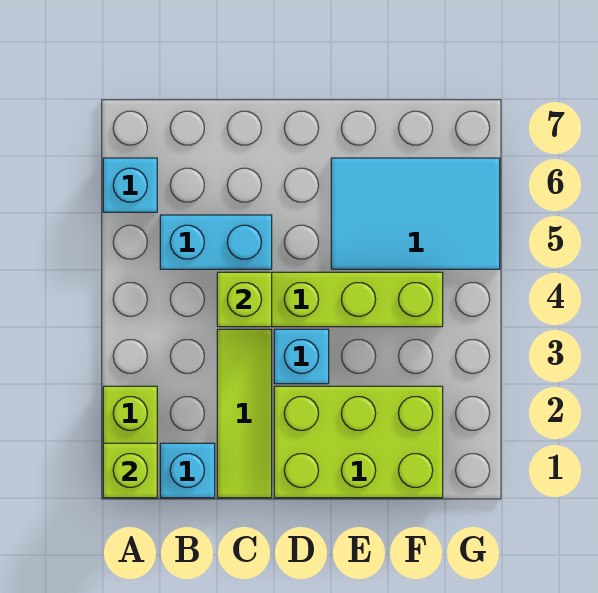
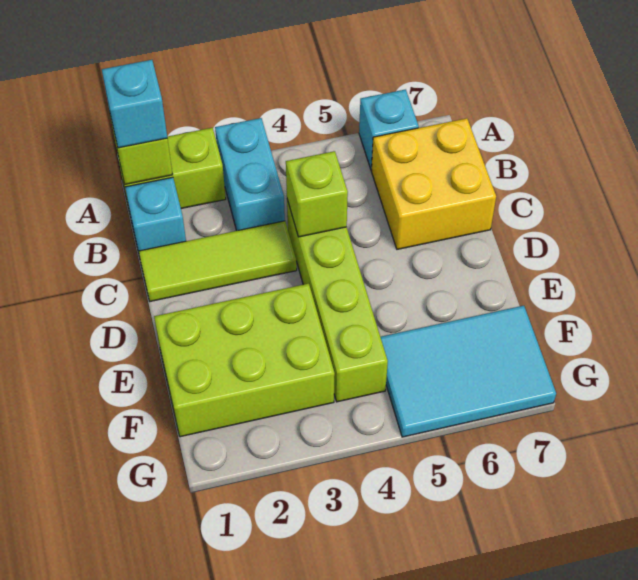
cyan 1x2 brick [160,215,272,269] -> cyan 1x2 brick moved to [215,118,285,231]
none -> yellow 2x2 brick [371,118,496,249]
lime 2x3 brick [274,386,443,498] -> lime 2x3 brick turned to [154,284,335,437]
cyan 1x1 brick [274,329,329,384] -> cyan 1x1 brick moved to [102,60,167,148]
cyan 2x3 tile [331,158,500,269] -> cyan 2x3 tile turned to [381,306,556,437]

